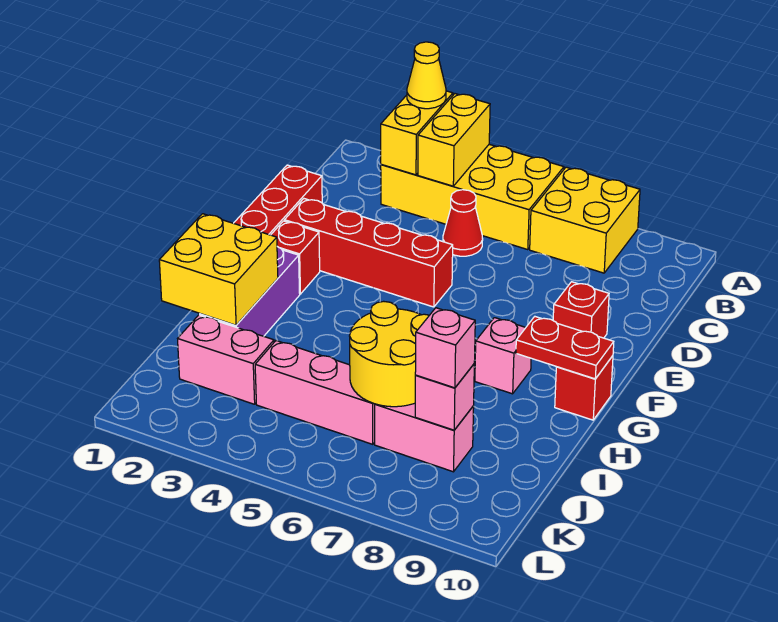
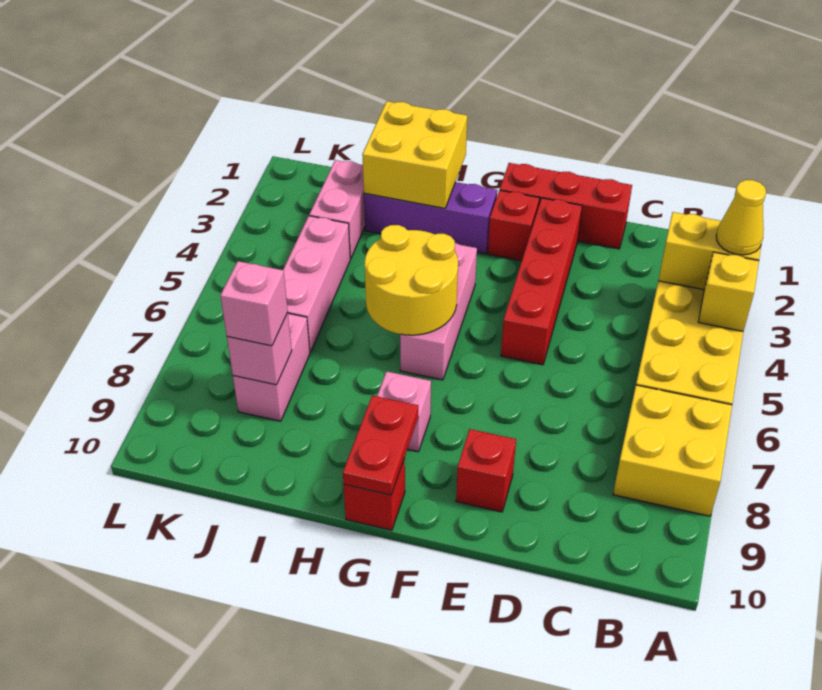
yellow 1x2 brick [418,94,490,186] -> yellow 1x1 brick [698,252,759,331]
red 1x1 cone [443,190,483,256] -> none
none -> pink 1x3 brick [400,243,477,380]
yellow 2x2 round brick [350,301,429,407] -> yellow 2x2 round brick moved to [365,225,458,335]

